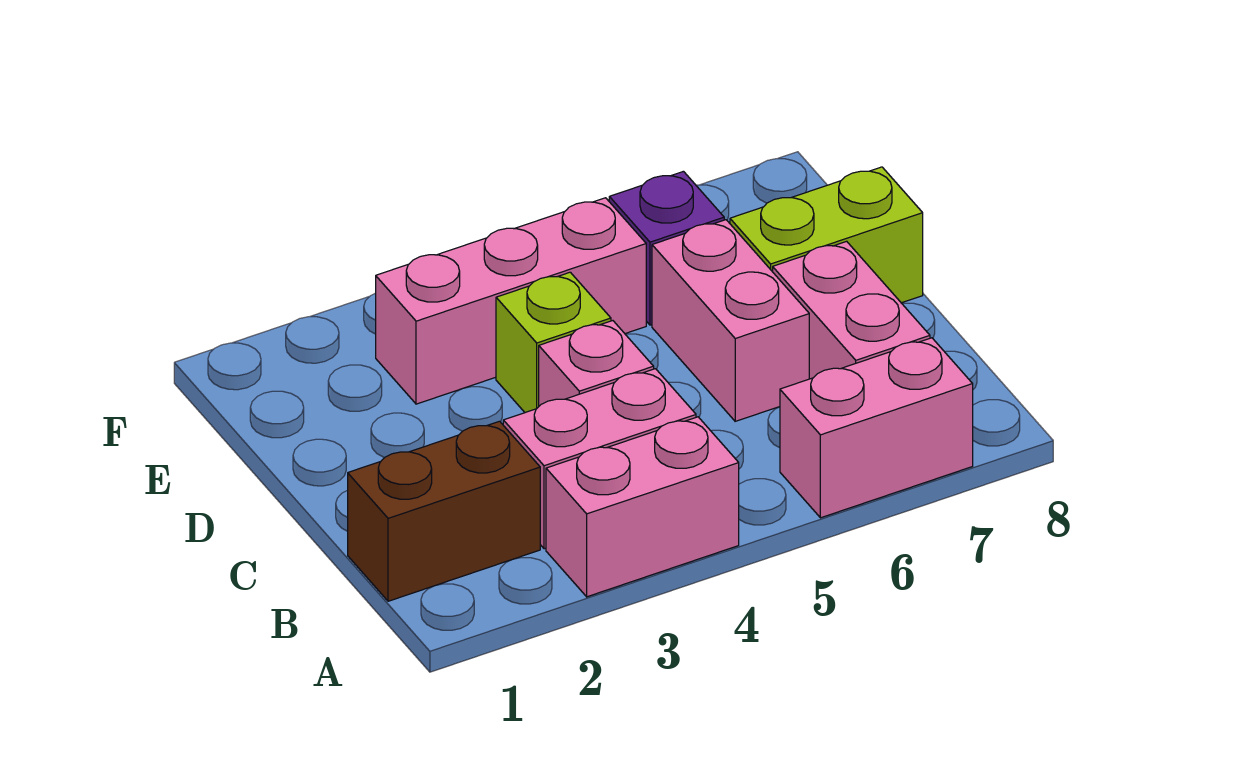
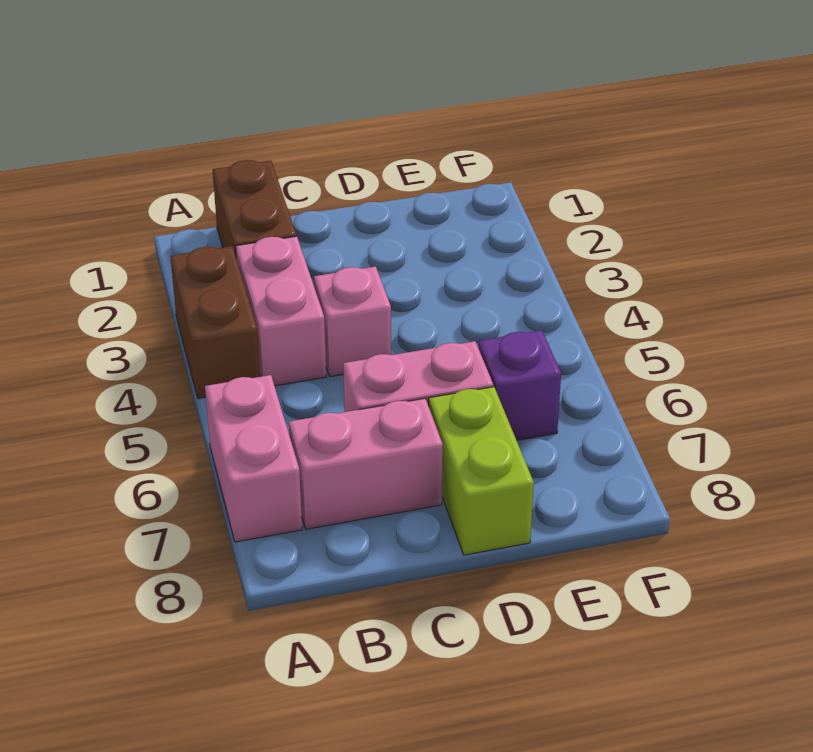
pink 1x2 brick [546,417,739,597] -> brown 1x2 brick [171,246,260,399]
lime 1x1 brick [496,272,611,413] -> none
pink 1x3 brick [376,198,646,404] -> none

